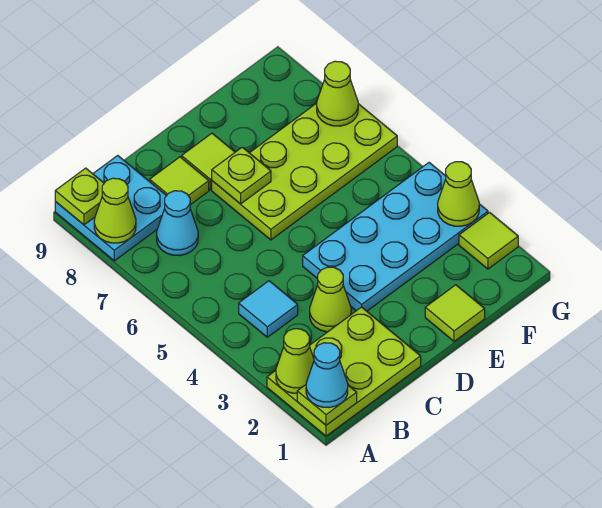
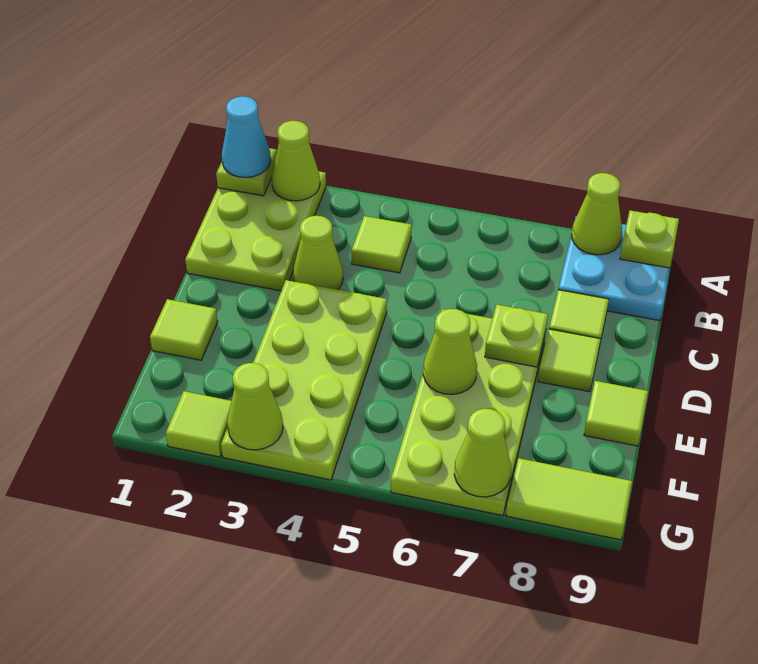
cyan 1x1 tile [239,281,298,337] -> lime 1x1 tile [352,216,412,273]
cyan 1x1 cone [157,191,198,256] -> none
cyan 2x4 plate [303,163,488,311] -> lime 2x4 plate [221,280,387,480]
none -> lime 1x1 cone [423,309,477,395]
none -> lime 1x1 tile [584,381,648,446]
none -> lime 1x2 tile [506,458,632,540]

